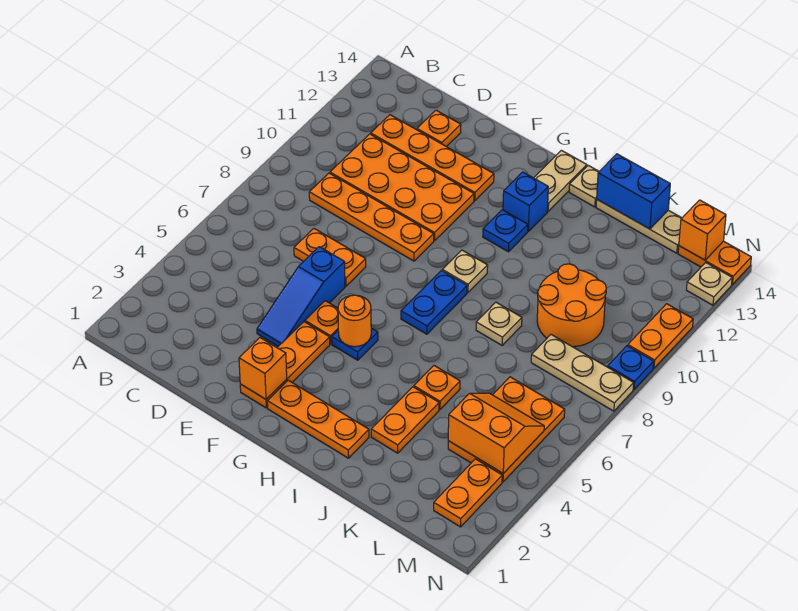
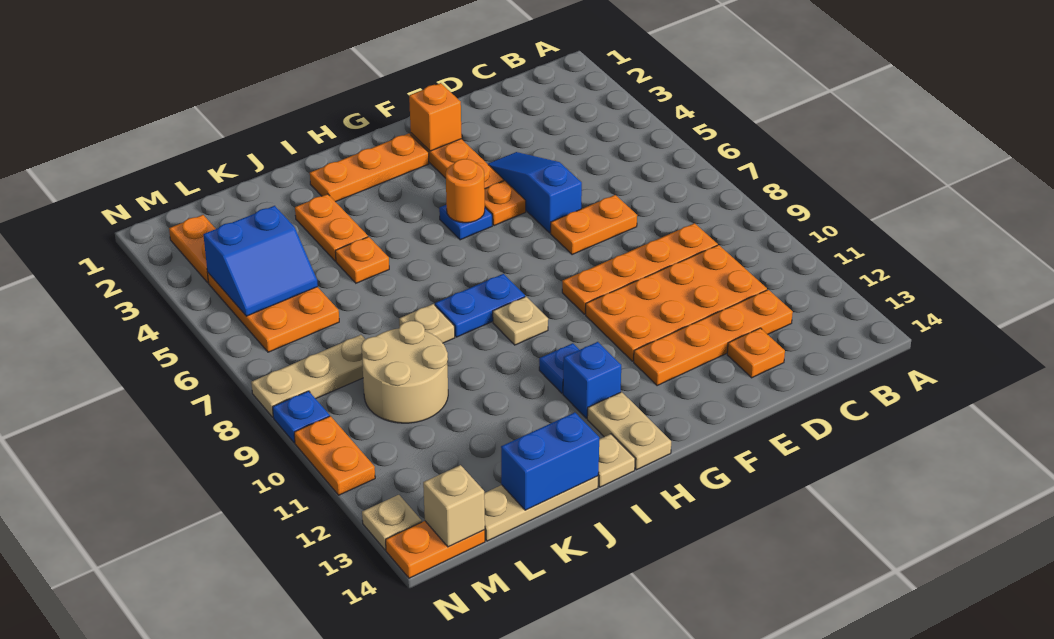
blue 1x2 plate [401,271,467,334] -> blue 1x2 plate turned to [435,274,525,337]
orange 2x2 round brick [537,264,606,347] -> tan 2x2 round brick [361,321,448,423]
orange 2x2 slope [448,393,544,473] -> blue 2x2 slope [203,206,318,316]
orange 1x1 brick [679,200,726,260] -> tan 1x1 brick [423,465,485,547]

